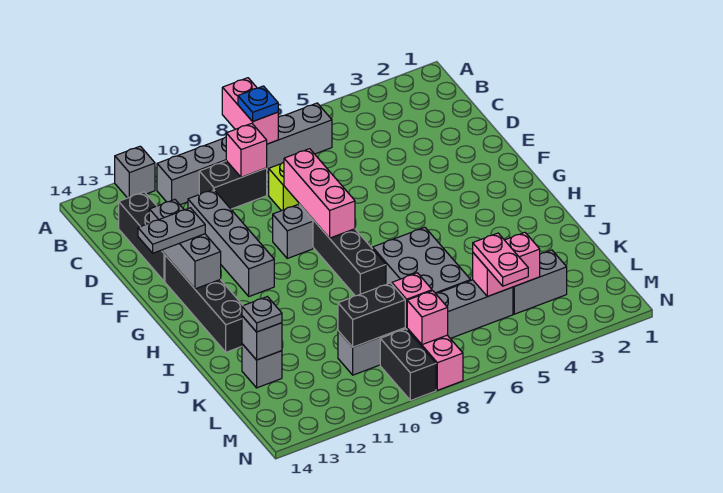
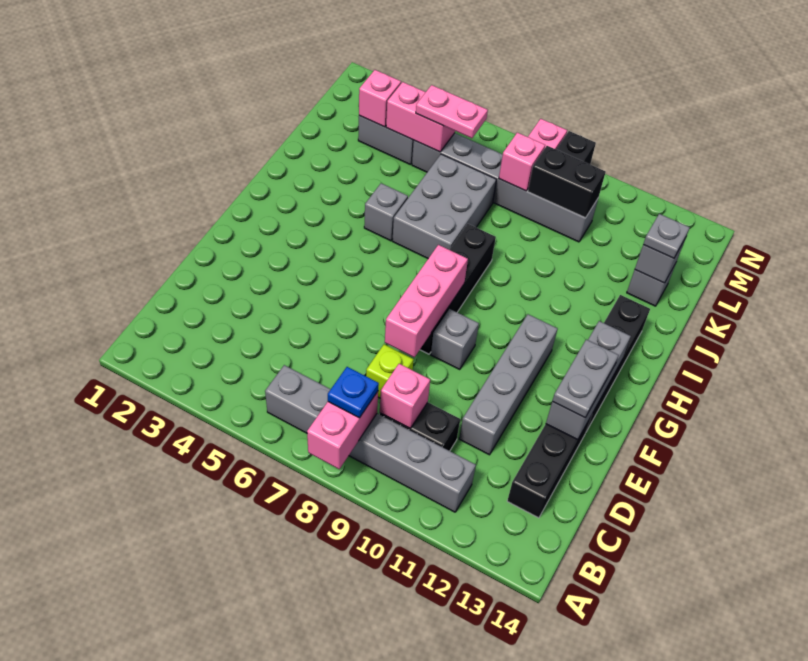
grey 1x1 brick [115,146,155,198] -> grey 1x1 brick moved to [364,183,408,241]
grey 1x2 plate [138,208,205,253] -> grey 1x2 plate turned to [552,339,619,418]
pink 1x2 plate [473,233,528,286] -> pink 1x2 plate turned to [416,85,488,138]
pink 1x1 brick [407,291,448,345] -> pink 1x1 brick moved to [359,70,401,127]

